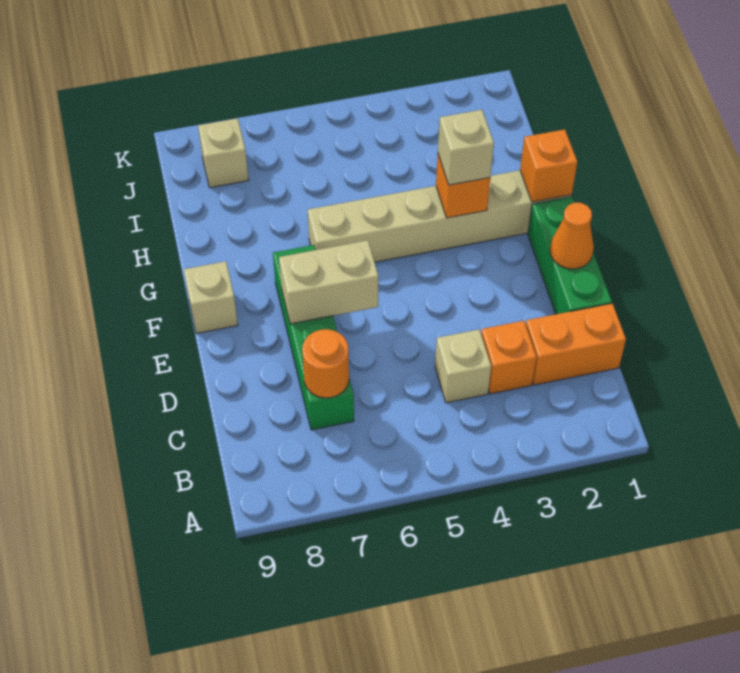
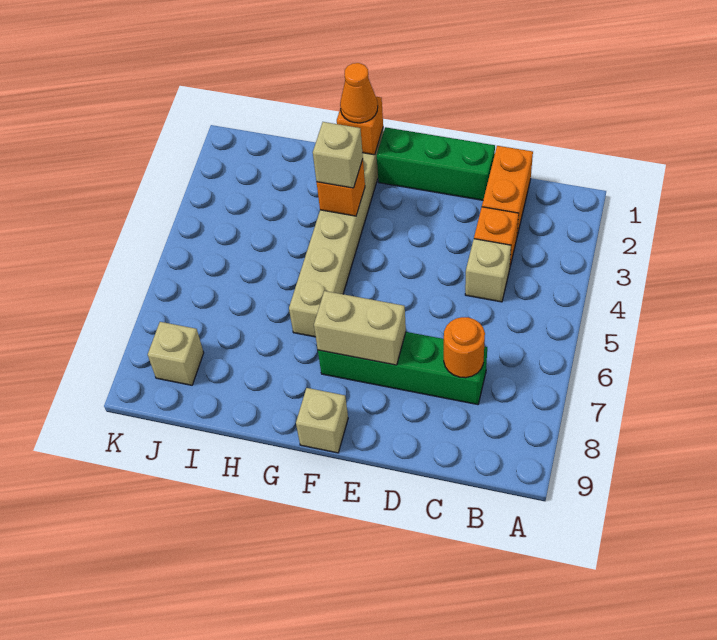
orange 1x1 cone [550,203,594,269] -> orange 1x1 cone moved to [340,63,378,123]
tan 1x2 brick [279,240,378,324] -> tan 1x2 brick turned to [314,291,406,365]

